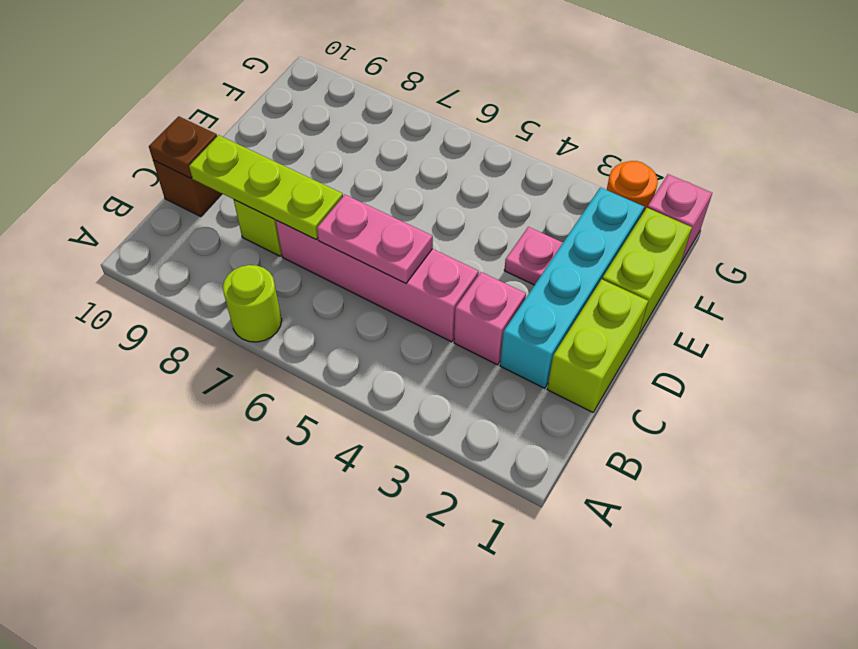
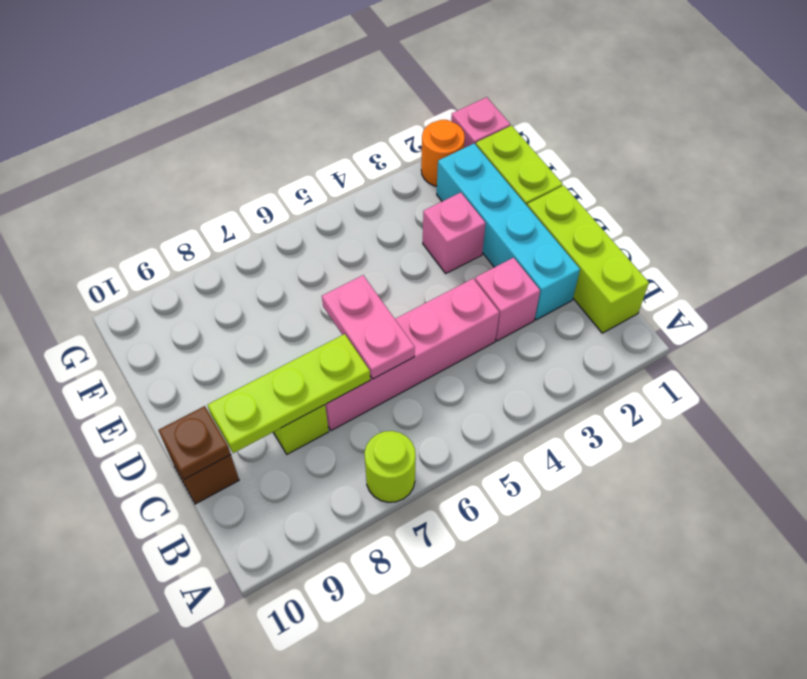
lime 1x2 brick [547,279,648,412] -> lime 1x3 brick [527,186,649,333]
pink 1x2 plate [317,195,433,283] -> pink 1x2 plate turned to [322,275,415,379]
pink 1x1 plate [504,227,563,285] -> pink 1x1 brick [423,193,486,273]

